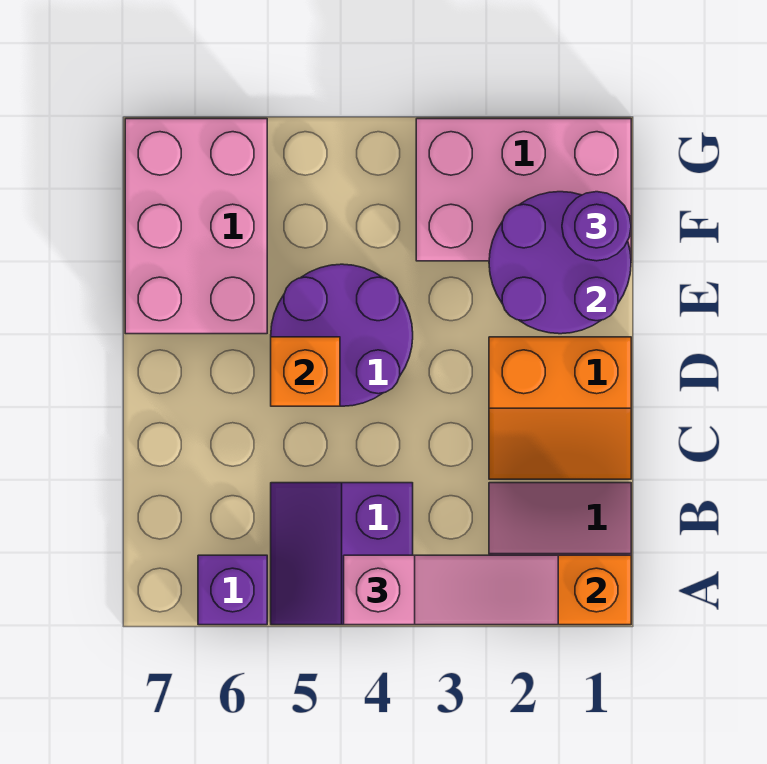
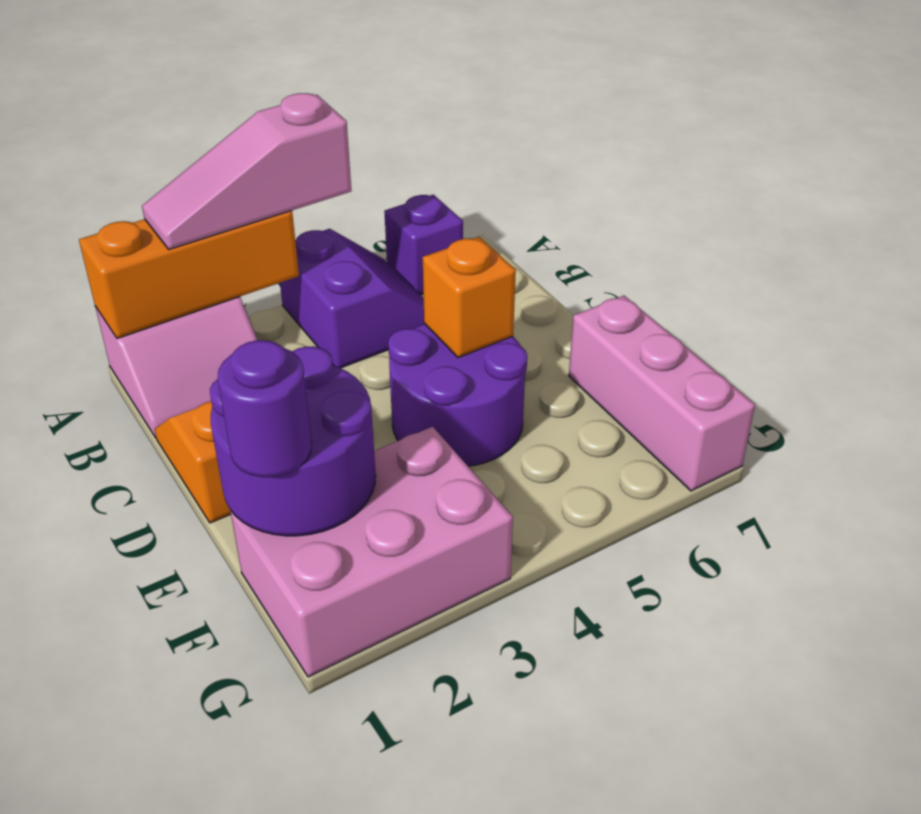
pink 2x3 brick [125,119,267,334] -> pink 1x3 brick [569,296,755,491]

